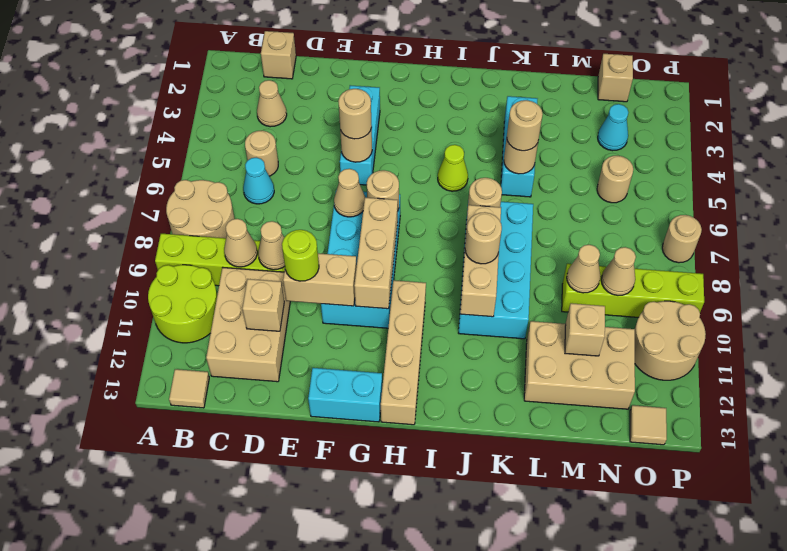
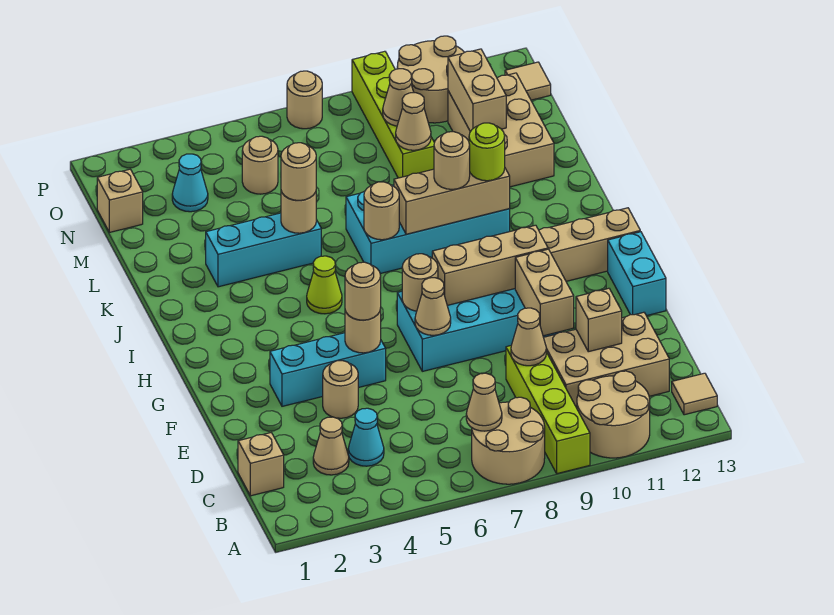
lime 2x2 round brick [148,265,217,343] -> tan 2x2 round brick [577,371,650,458]
tan 1x1 round brick [245,131,278,176] -> tan 1x1 round brick moved to [323,361,358,418]
cyan 1x1 cone [243,158,274,204] -> cyan 1x1 cone moved to [348,408,384,466]
tan 1x1 cone [224,219,257,267] -> tan 1x1 cone moved to [466,373,502,431]
lime 1x1 round brick [282,230,319,281] -> lime 1x1 round brick moved to [469,123,505,181]
tan 1x1 brick [565,303,605,356] -> tan 1x2 brick [448,49,506,132]

